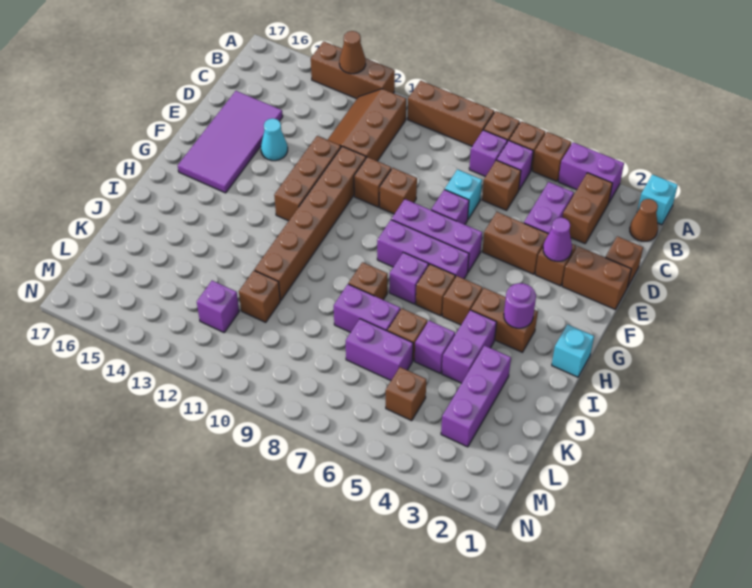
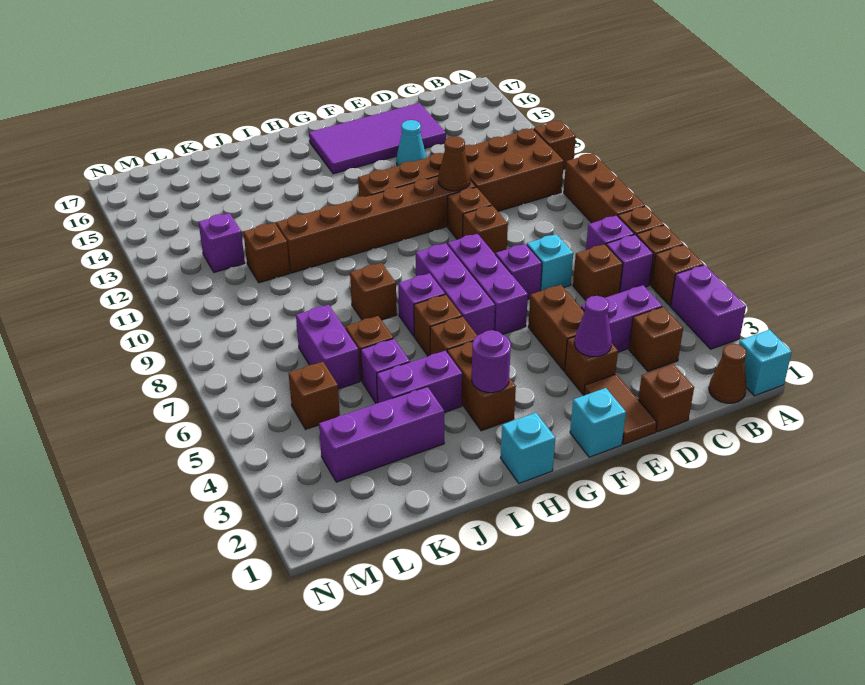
brown 1x3 brick [311,41,395,99] -> brown 1x1 brick [534,121,576,170]
brown 1x1 cone [339,31,366,74] -> brown 1x1 cone moved to [438,136,470,191]
brown 1x2 brick [563,173,612,243] -> brown 1x1 brick [629,307,683,371]
brown 2x3 slope [328,89,406,161] -> brown 2x3 brick [465,128,564,211]
brown 1x2 brick [562,246,631,309] -> brown 1x2 tile [584,374,657,445]
none -> cyan 1x1 brick [570,388,626,457]
purple 1x2 brick [334,284,400,332] -> none

